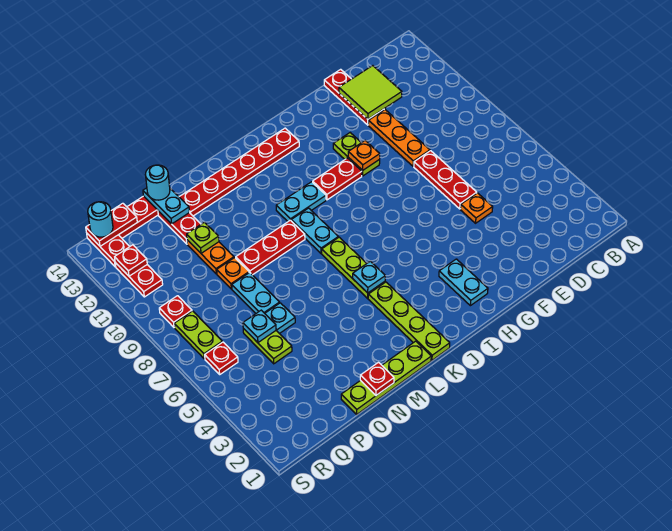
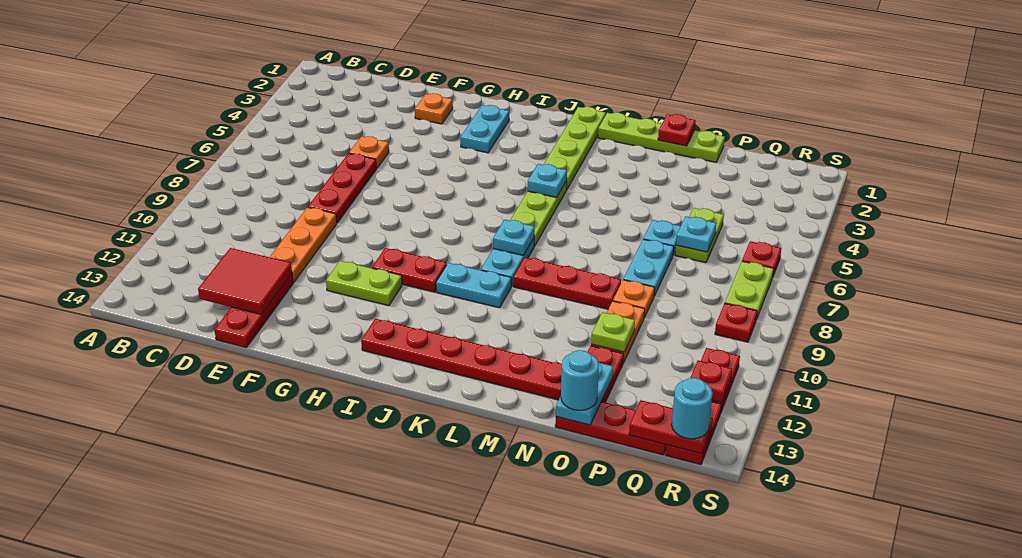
lime 2x2 tile [339,66,402,119] -> red 2x2 tile [198,248,292,315]
lime 1x2 plate [333,133,380,176] -> lime 1x2 plate turned to [326,261,402,306]
orange 1x1 plate [348,141,380,170] -> orange 1x1 plate moved to [415,93,453,124]
none -> cyan 1x1 plate [493,220,535,255]

